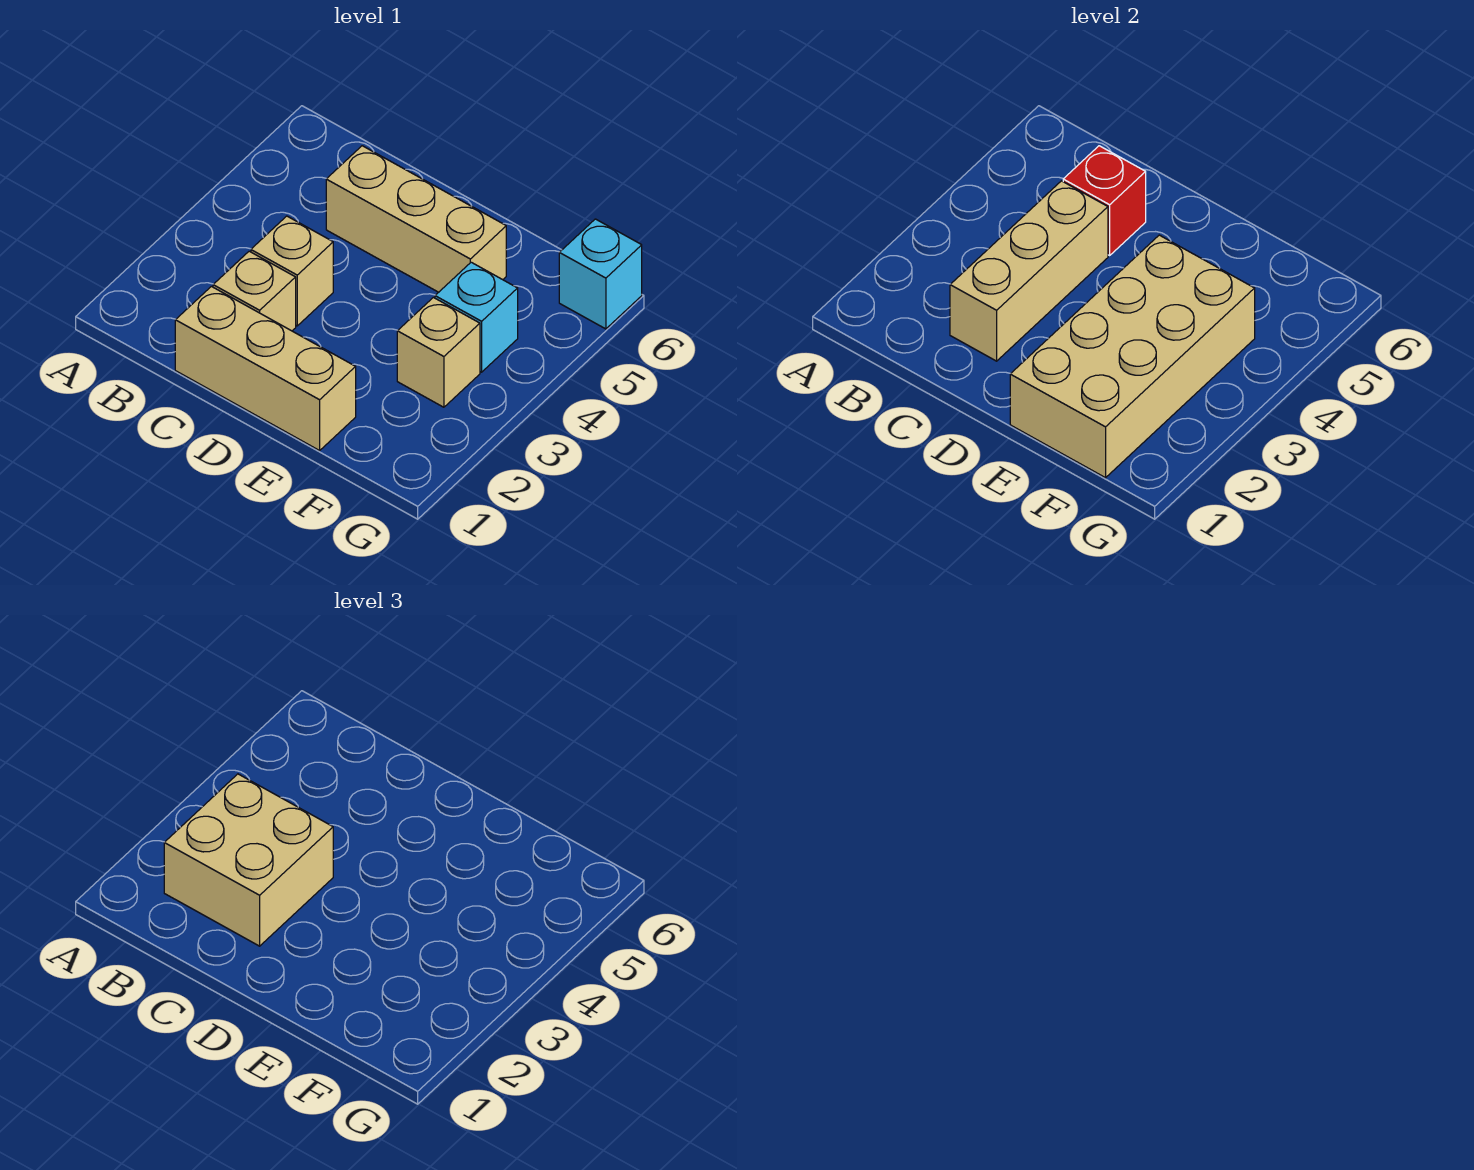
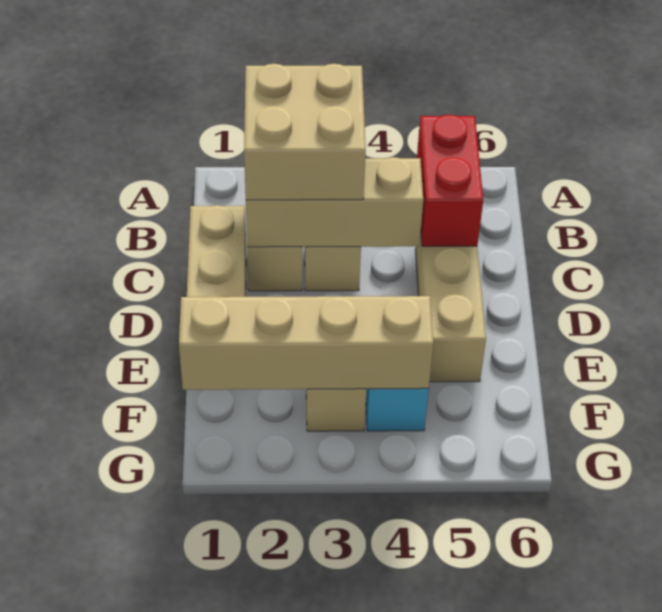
red 1x1 brick [1063,146,1146,255] -> red 1x2 brick [417,115,483,246]
tan 2x4 brick [1010,235,1255,478] -> tan 1x4 brick [179,296,433,390]
cyan 1x1 brick [559,219,642,329] -> none

